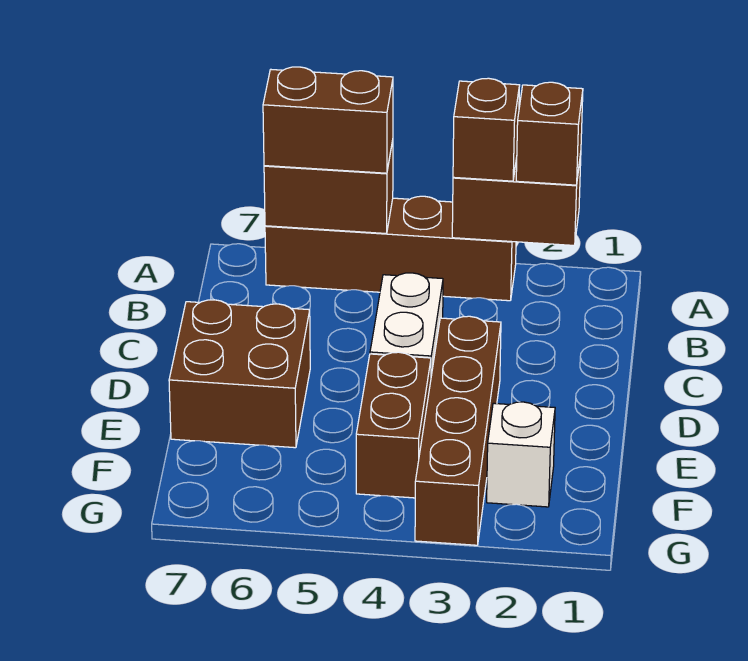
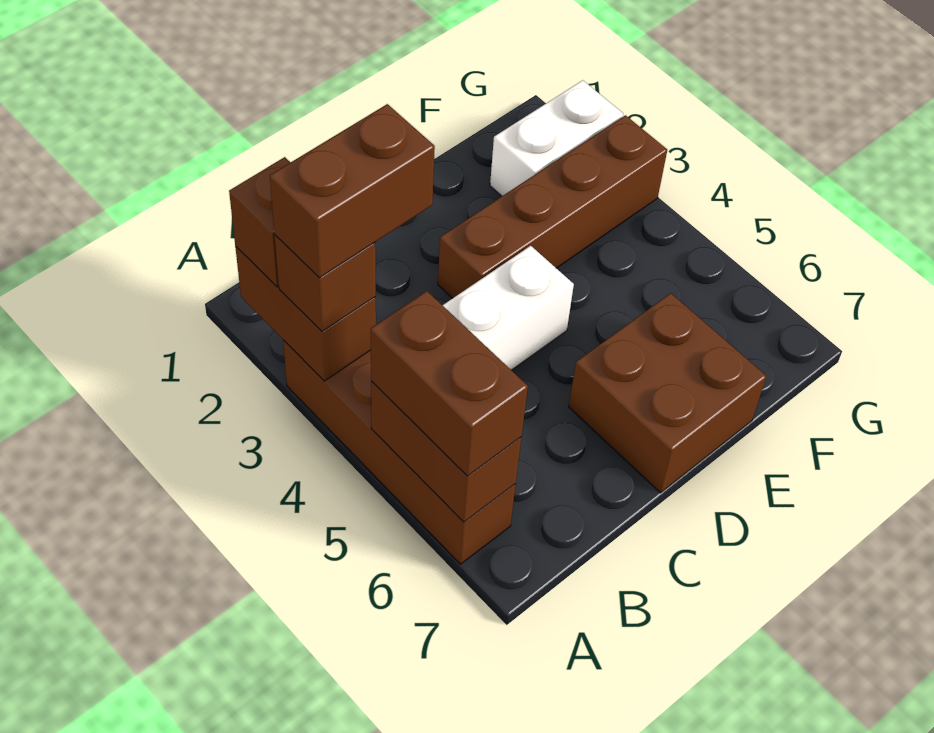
brown 1x2 brick [356,352,431,498] -> brown 1x2 brick moved to [270,104,435,278]
white 1x1 brick [487,402,555,507] -> white 1x2 brick [490,80,623,196]

